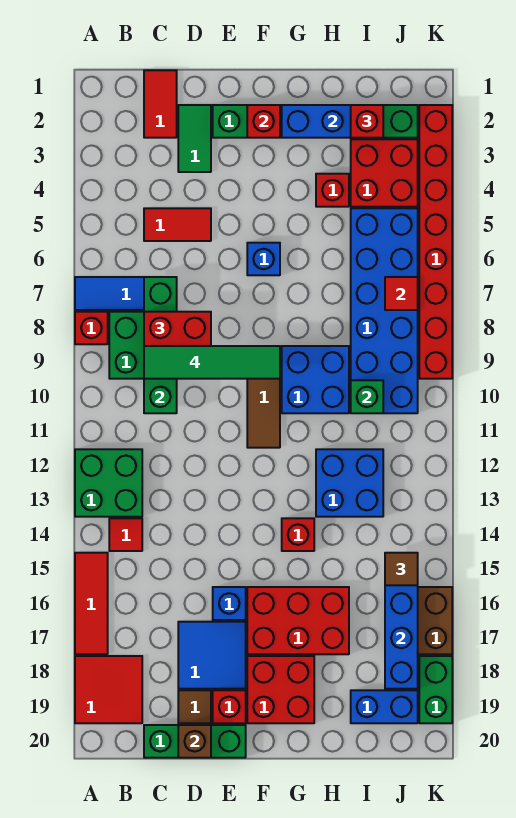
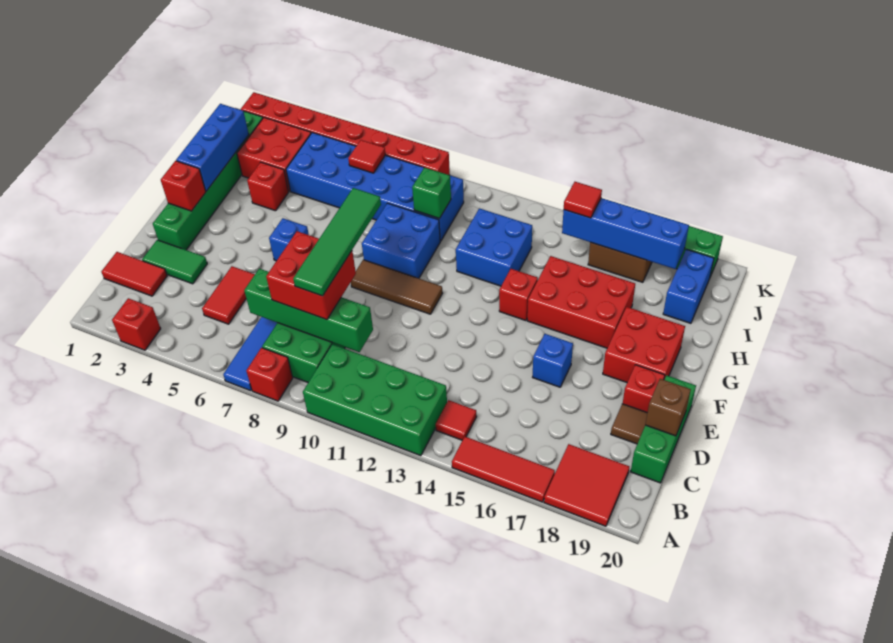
green 2x2 brick [75,449,142,517] -> green 2x4 brick [303,344,447,456]
blue 2x2 tile [178,622,246,689] -> none
red 2x3 brick [247,587,349,654] -> red 2x3 brick turned to [527,256,635,348]
red 1x1 brick [351,105,383,138] -> red 1x1 brick moved to [112,298,161,350]
brown 1x1 tile [385,553,418,585] -> red 1x1 tile [564,182,602,218]

